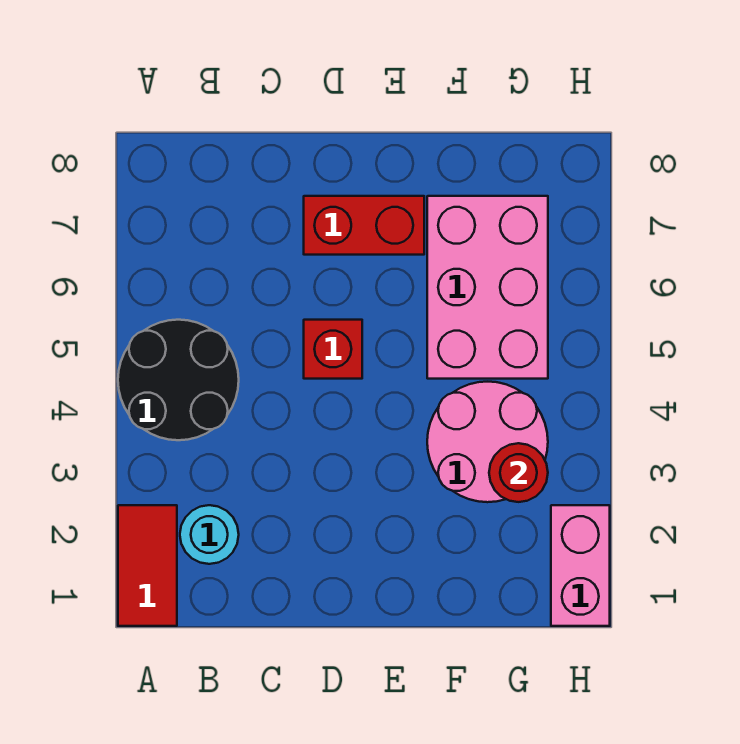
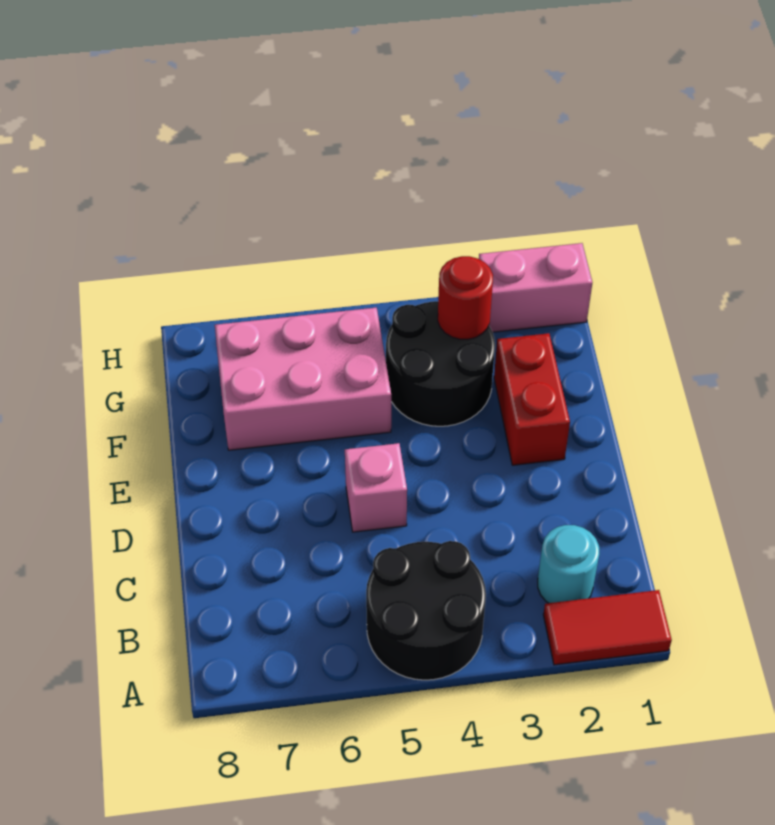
red 1x1 brick [304,320,362,379] -> pink 1x1 brick [345,443,407,532]
red 1x2 brick [304,196,424,255] -> red 1x2 brick moved to [494,333,570,465]
pink 2x2 round brick [427,382,548,502] -> black 2x2 round brick [386,301,495,426]

